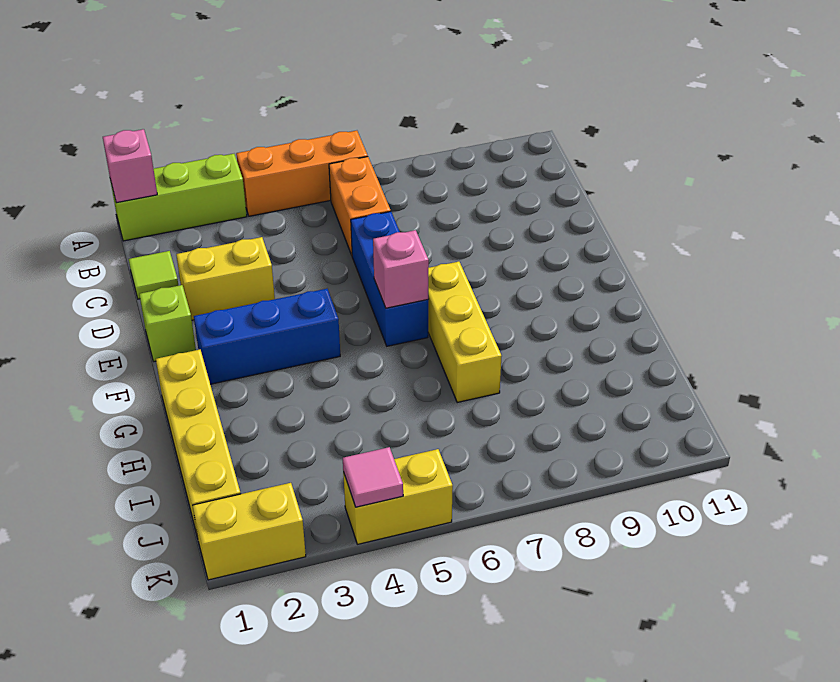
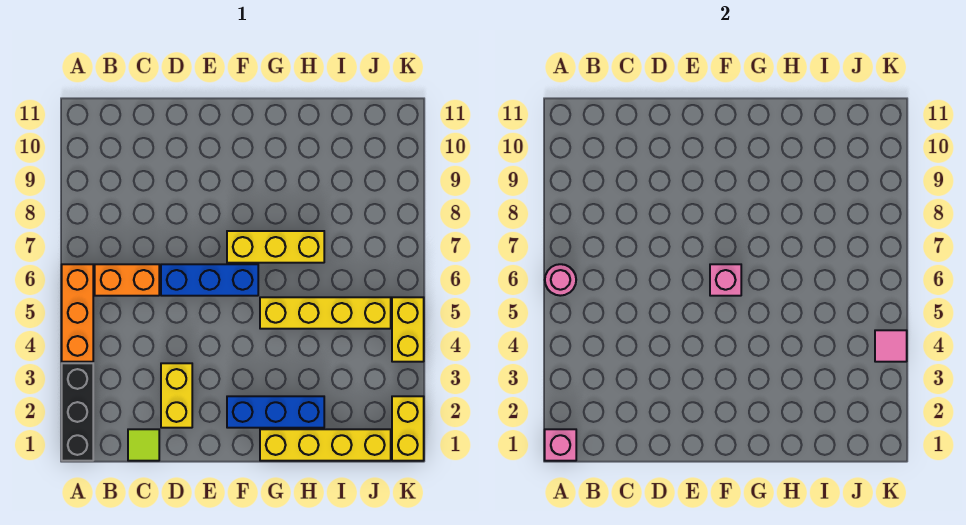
lime 1x3 brick [110,154,247,241] -> black 1x3 brick [62,363,93,461]
none -> pink 1x1 round brick [545,264,576,296]
lime 1x1 brick [139,285,196,362] -> none
blue 1x3 brick [194,289,340,384] -> blue 1x3 brick turned to [227,396,324,428]
none -> yellow 1x4 brick [260,297,391,329]

